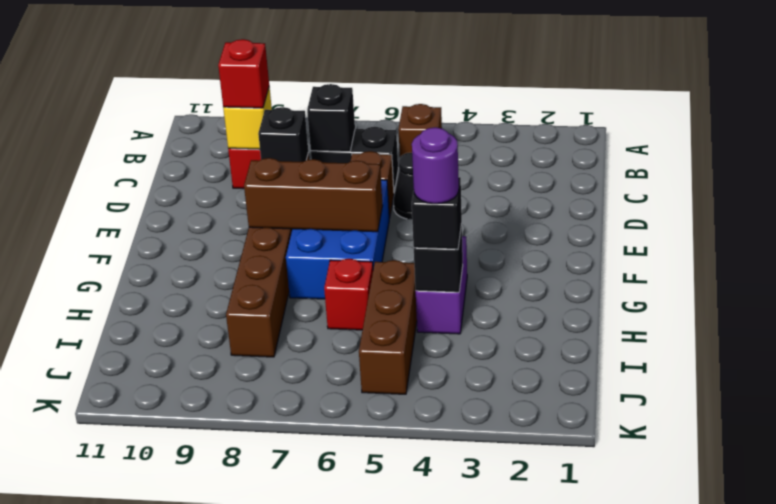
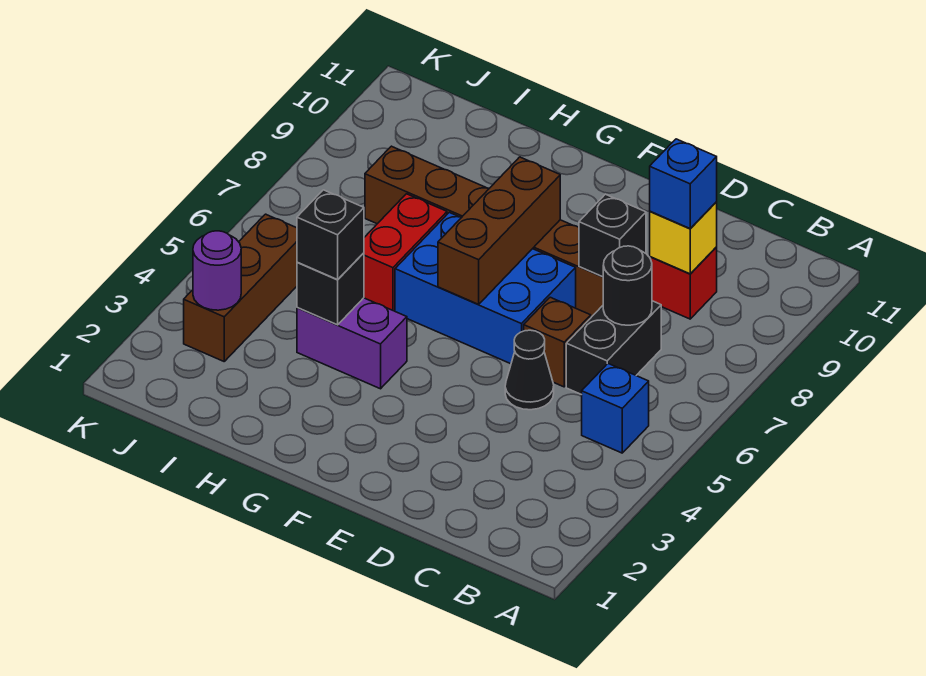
brown 1x1 brick [398,104,442,157] -> blue 1x1 brick [582,364,649,453]
black 1x1 brick [307,84,355,152] -> black 1x1 round brick [603,246,652,325]
red 1x1 brick [218,39,269,108] -> blue 1x1 brick [650,139,717,229]
purple 1x1 round brick [412,127,459,204] -> purple 1x1 round brick moved to [193,231,241,310]
brown 1x3 brick [359,260,417,394] -> brown 1x3 brick turned to [184,214,297,361]
red 1x1 brick [324,259,373,330] -> red 1x2 brick [364,194,447,311]

